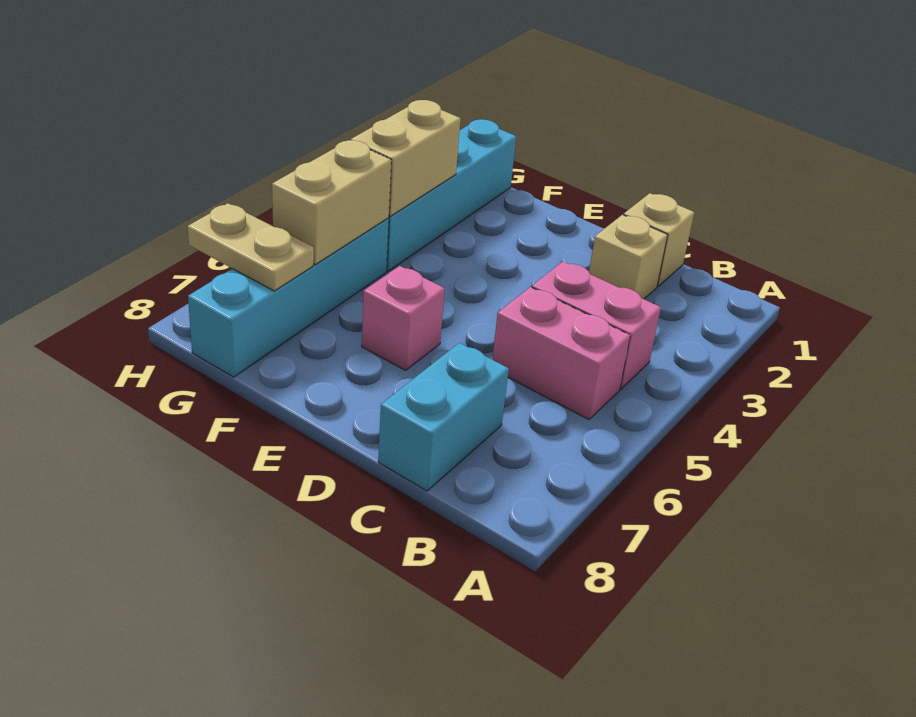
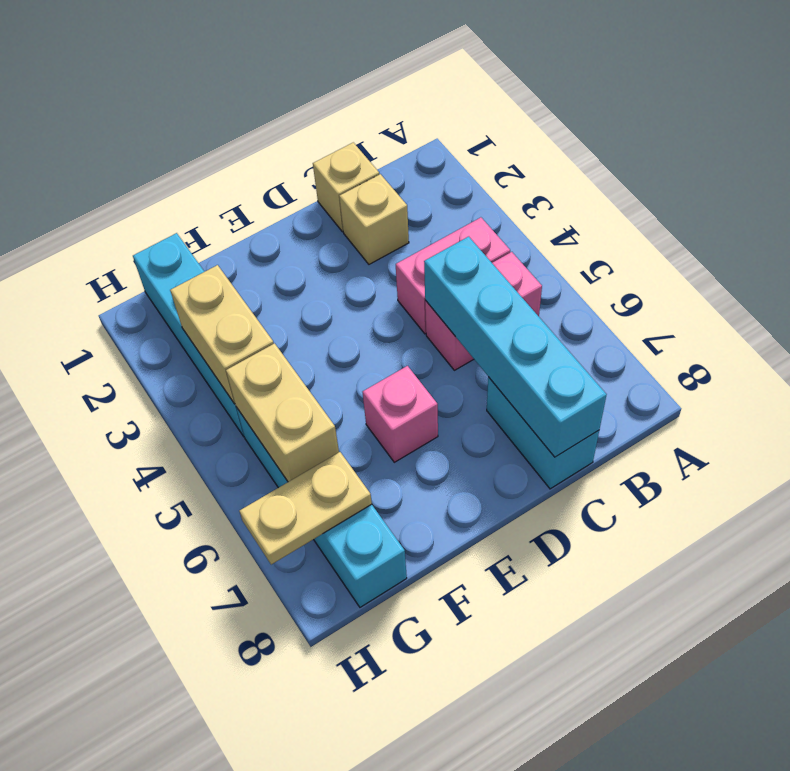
none -> cyan 1x4 brick [424,237,607,457]

